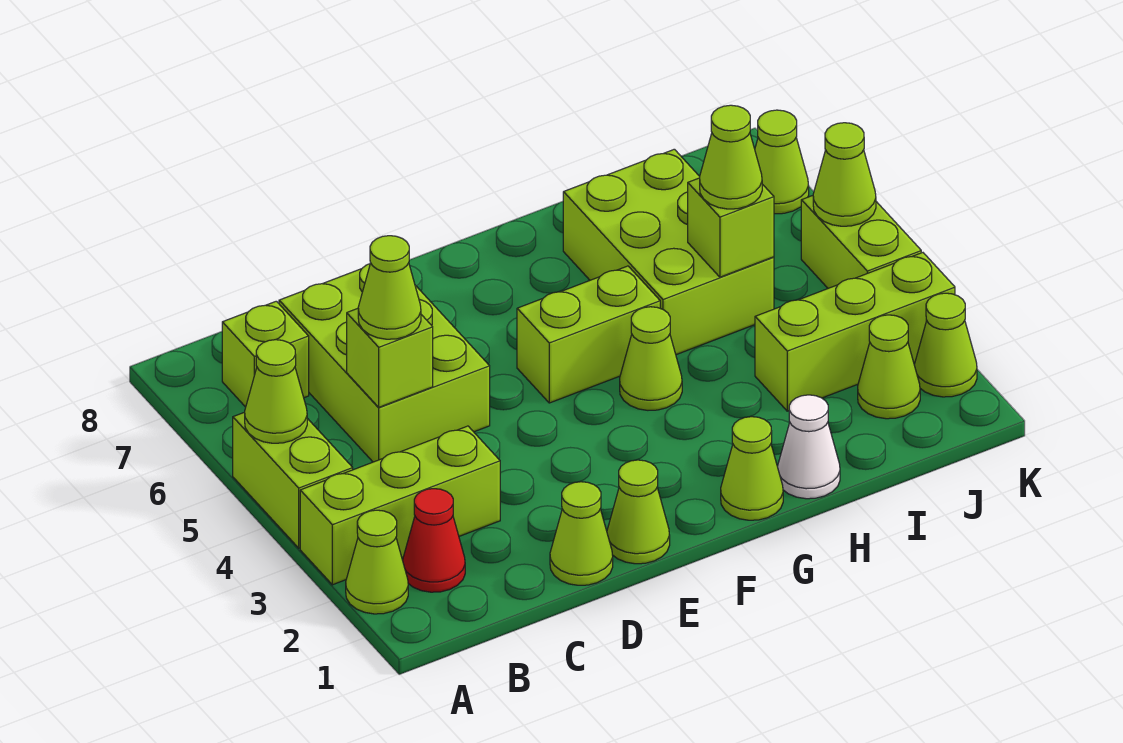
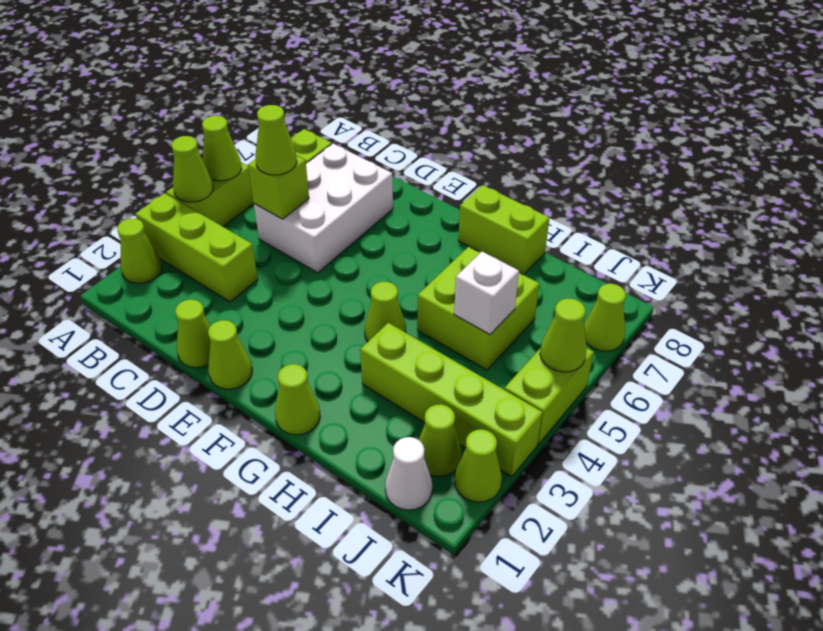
red 1x1 cone [403,489,465,592] -> none
lime 2x3 brick [279,264,490,462] -> white 2x3 brick [254,144,393,273]
lime 1x2 brick [517,266,660,403] -> lime 1x2 brick moved to [458,185,550,275]
white 1x1 cone [777,395,840,499] -> white 1x1 cone moved to [385,437,433,510]
lime 2x3 brick [563,149,774,355] -> lime 2x2 brick [417,247,539,370]
lime 1x3 brick [755,253,955,411] -> lime 1x4 brick [360,323,542,477]
lime 1x1 brick [688,178,774,277] -> white 1x1 brick [454,252,519,335]
lime 1x1 cone [700,105,762,209] -> lime 1x1 cone moved to [171,136,213,202]

